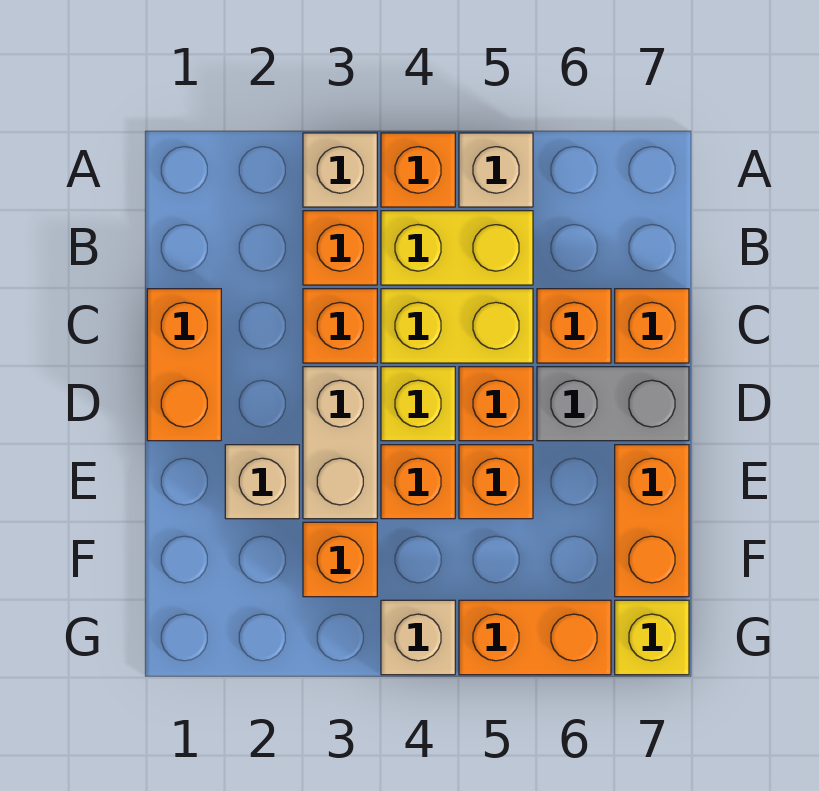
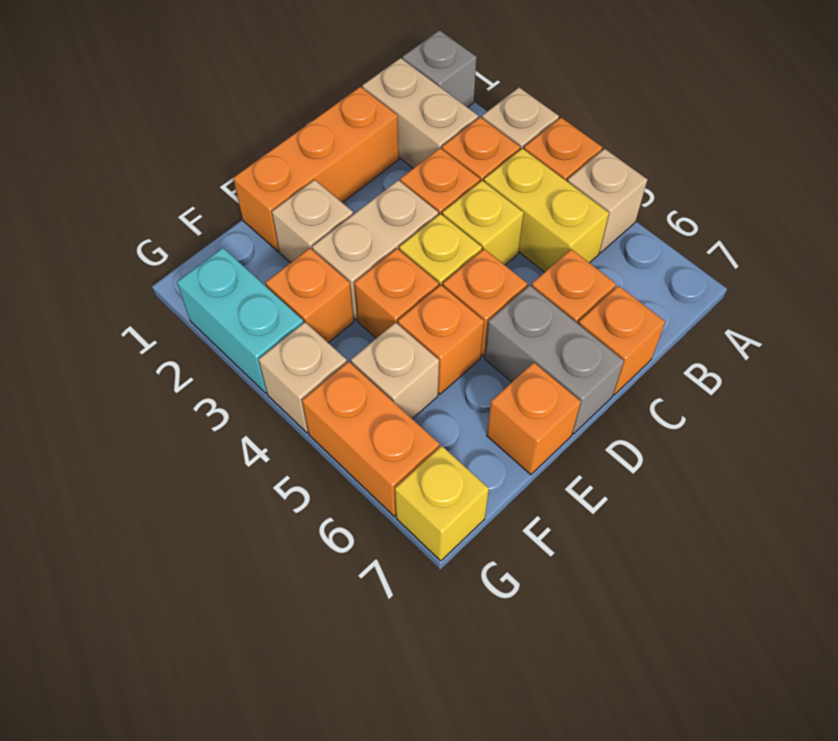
none -> grey 1x1 brick [403,30,477,108]
none -> tan 1x2 brick [362,58,478,168]
orange 1x2 brick [147,289,221,441] -> orange 1x3 brick [233,87,399,251]
yellow 1x2 brick [381,289,533,363] -> yellow 1x1 brick [442,181,524,265]
orange 1x2 brick [615,445,689,597] -> orange 1x1 brick [487,363,581,475]
none -> tan 1x1 brick [351,322,439,419]
none -> cyan 1x2 brick [177,248,303,393]

